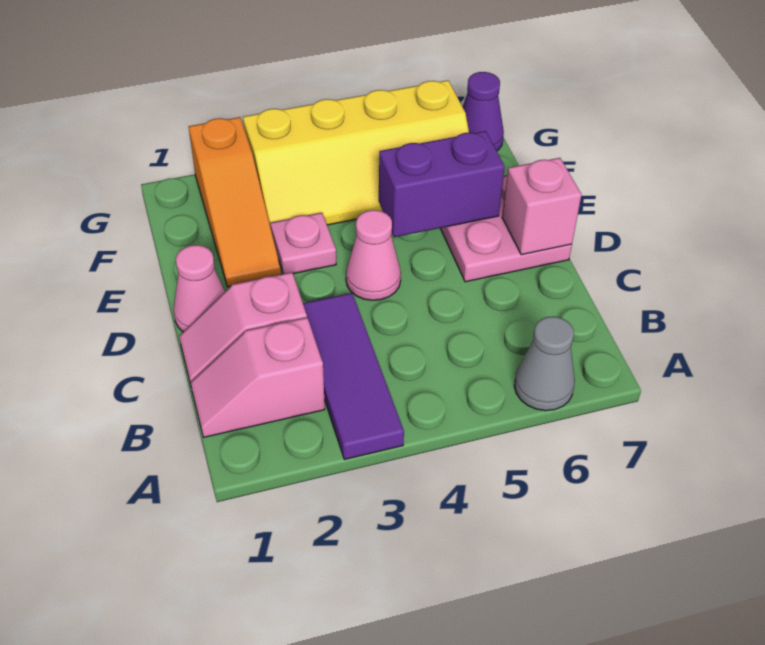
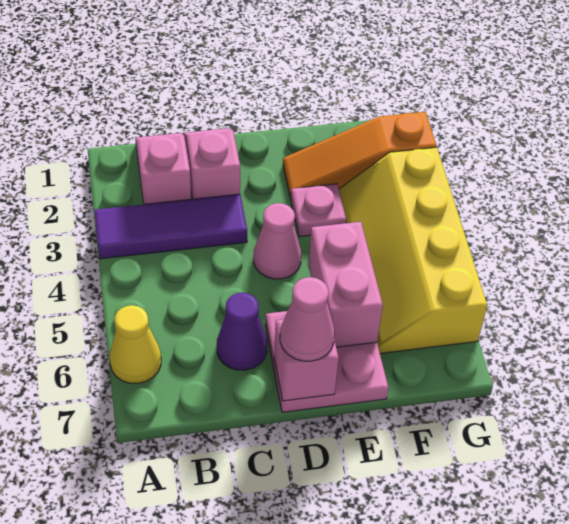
grey 1x1 cone [514,316,575,411] -> yellow 1x1 cone [110,305,161,383]
pink 1x1 cone [174,245,225,332] -> pink 1x1 cone moved to [280,277,335,361]
purple 1x2 brick [379,131,505,237] -> pink 1x2 brick [309,222,383,347]
purple 1x1 cone [463,72,504,151] -> purple 1x1 cone moved to [217,293,267,370]

